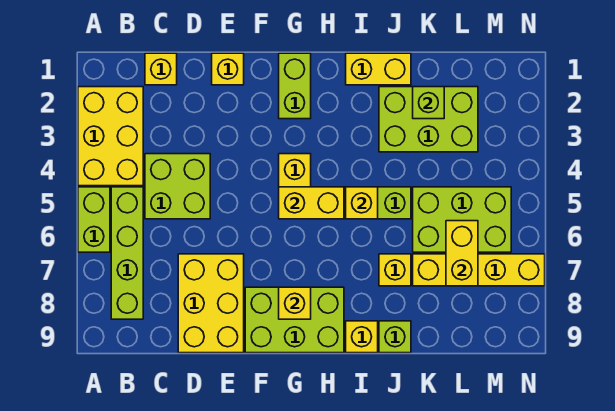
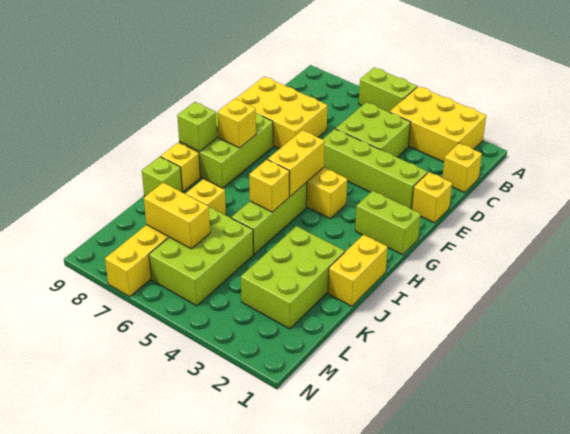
lime 1x4 brick [111,187,143,319] -> lime 1x4 brick moved to [323,129,427,209]
lime 1x1 brick [413,87,444,119] -> lime 1x1 brick moved to [177,102,217,151]

